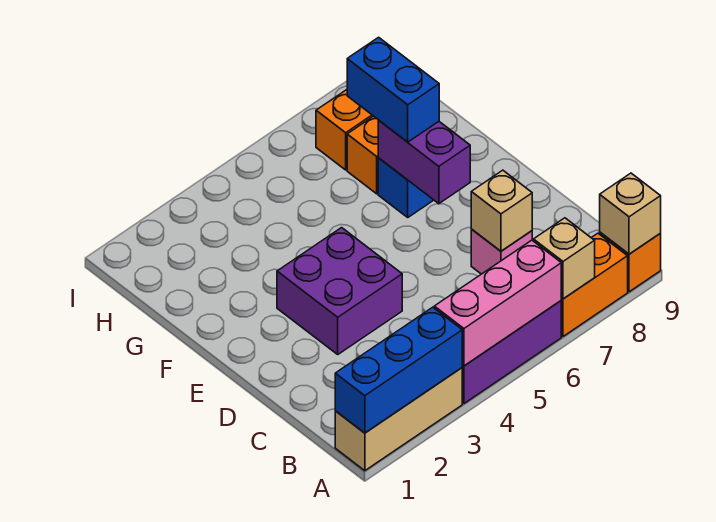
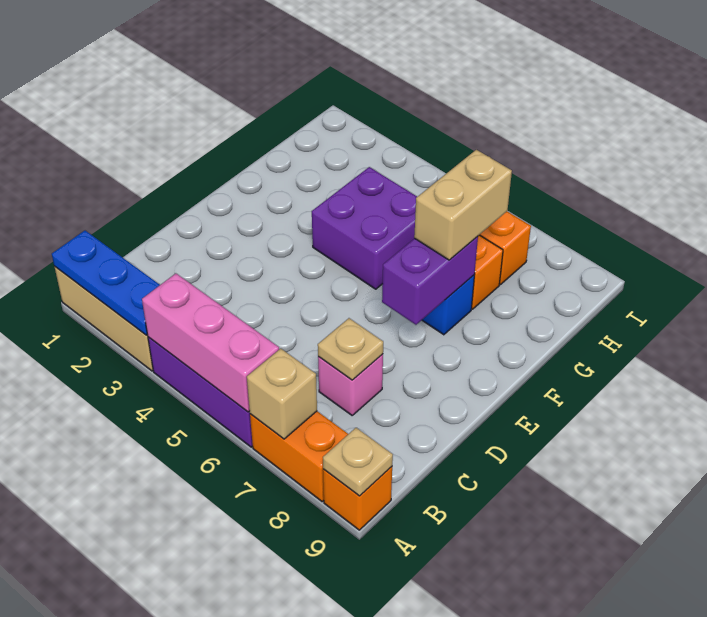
blue 1x3 brick [335,307,462,433] -> blue 1x3 plate [52,231,160,335]
tan 1x1 brick [600,173,661,254] -> tan 1x1 plate [323,428,393,496]
tan 1x1 brick [471,170,532,251] -> tan 1x1 plate [318,318,383,380]
purple 2x2 brick [277,228,402,354] -> purple 2x2 brick moved to [312,167,417,289]
blue 1x2 brick [347,37,439,142] -> tan 1x2 brick [414,150,512,260]

